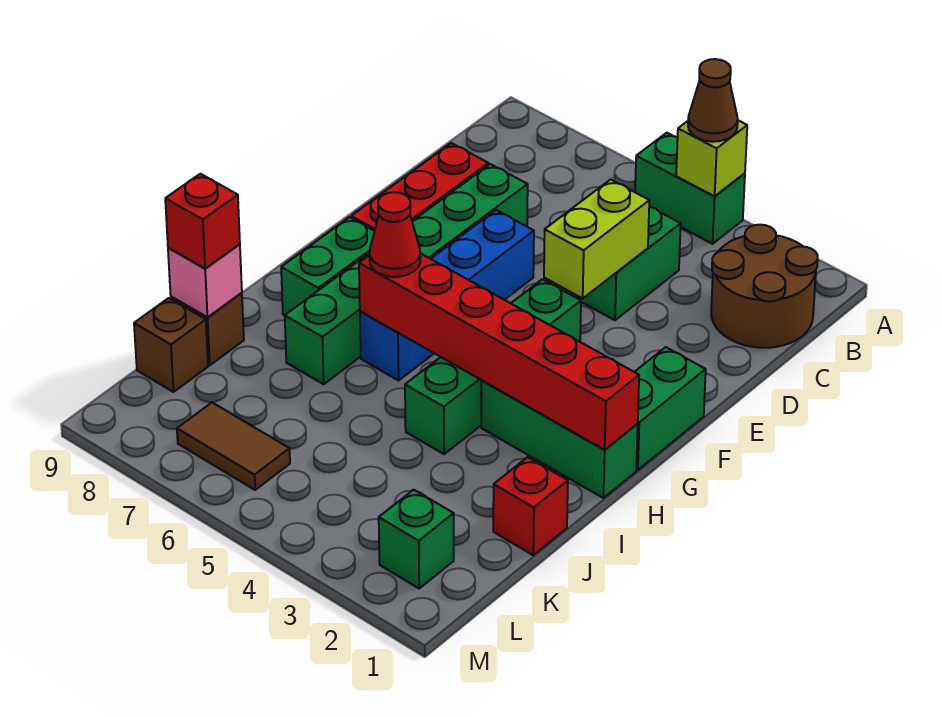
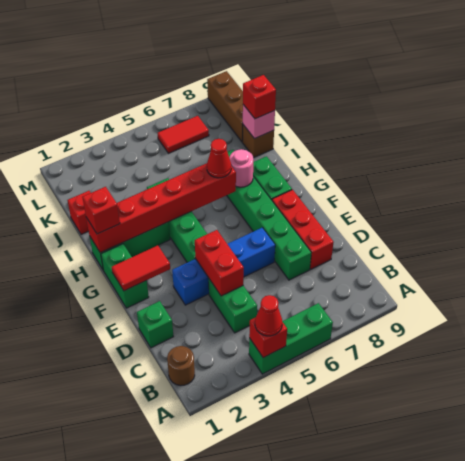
green 1x2 brick [635,133,745,244] -> green 1x3 brick [249,303,333,374]
lime 1x1 brick [676,120,747,196] -> red 1x1 brick [249,318,287,358]
brown 1x1 cone [688,59,738,142] -> red 1x1 cone [255,295,282,336]
brown 2x2 round brick [711,225,818,348] -> brown 1x1 round brick [167,346,195,386]
lime 1x2 brick [544,180,649,298] -> red 1x2 brick [195,230,244,296]
blue 1x4 brick [360,210,534,380] -> blue 1x4 brick turned to [172,227,275,305]
none -> red 1x2 tile [112,246,170,291]
none -> red 1x1 brick [83,187,120,234]
none -> pink 1x1 round brick [229,149,253,187]
brown 1x1 brick [134,298,208,392] -> brown 1x3 brick [207,71,243,142]
green 1x1 brick [379,490,454,588] -> green 1x1 brick moved to [137,301,174,348]
brown 1x2 tile [177,403,290,490] -> red 1x2 tile [158,116,209,153]

